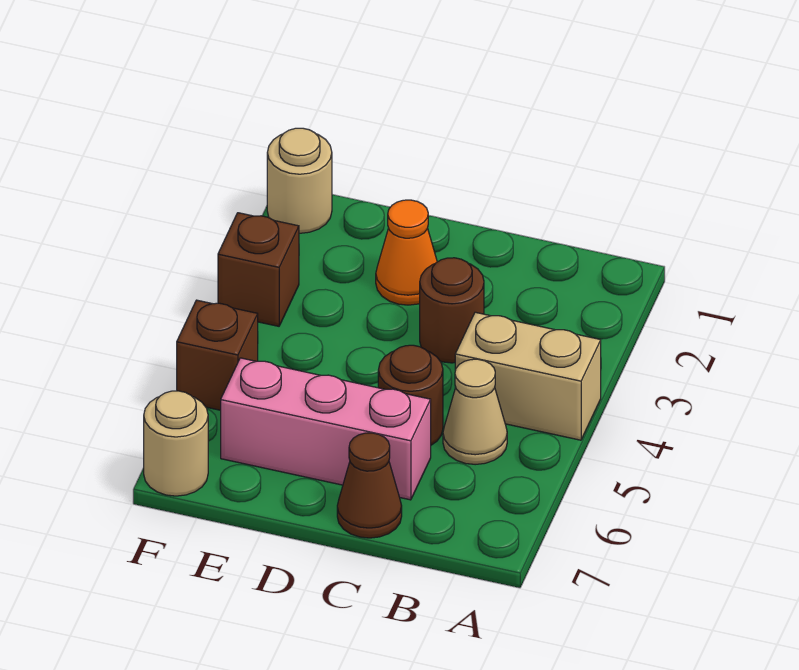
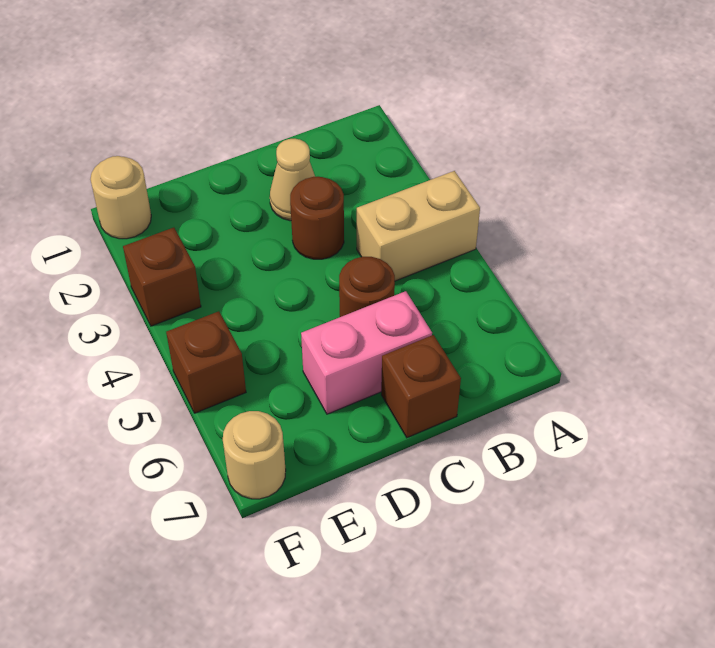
tan 1x1 cone [443,359,507,465] -> tan 1x1 cone moved to [270,139,315,221]
pink 1x3 brick [221,358,431,500] -> pink 1x2 brick [301,291,432,414]
brown 1x1 cone [337,433,402,538] -> brown 1x1 brick [381,335,461,438]
orange 1x1 cone [376,200,437,305] -> none

